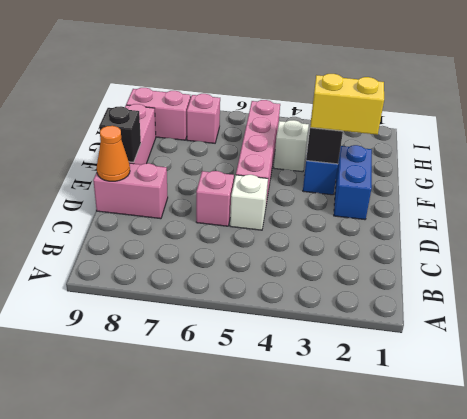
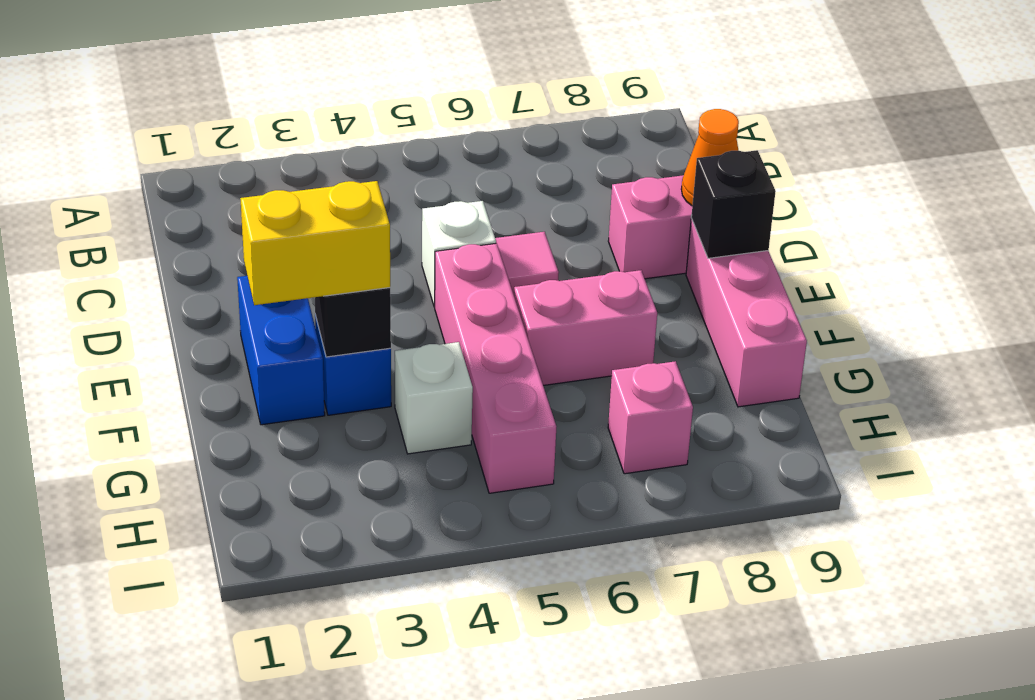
pink 1x1 brick [196,171,234,226] -> pink 1x1 tile [495,232,559,294]
pink 1x2 brick [126,88,191,140] -> pink 1x2 brick moved to [514,270,657,385]

